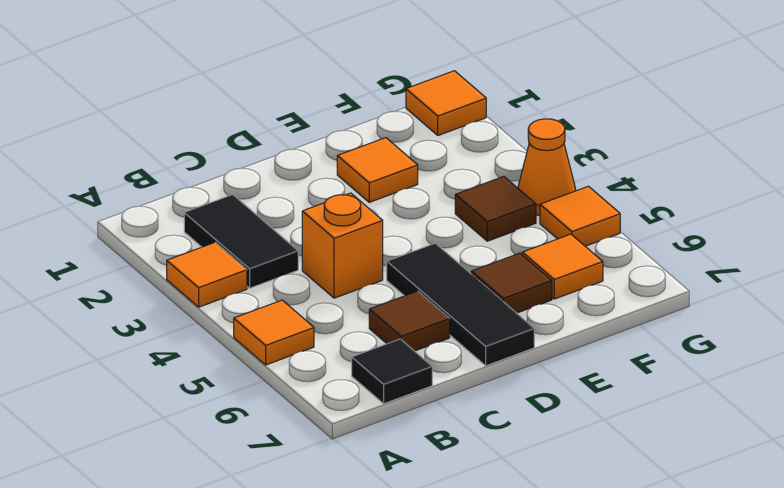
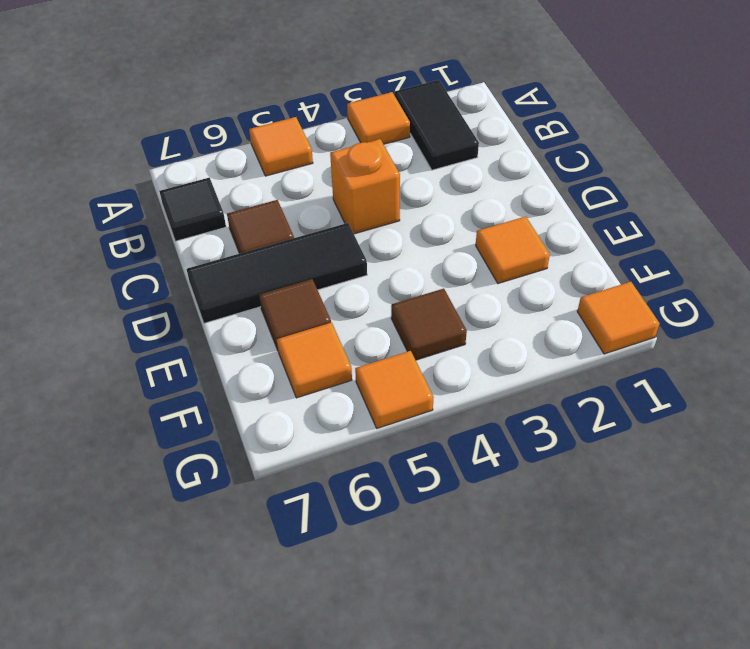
black 1x2 tile [184,195,298,288] -> black 1x2 tile turned to [395,80,479,170]
orange 1x1 cone [518,119,576,215] -> none

